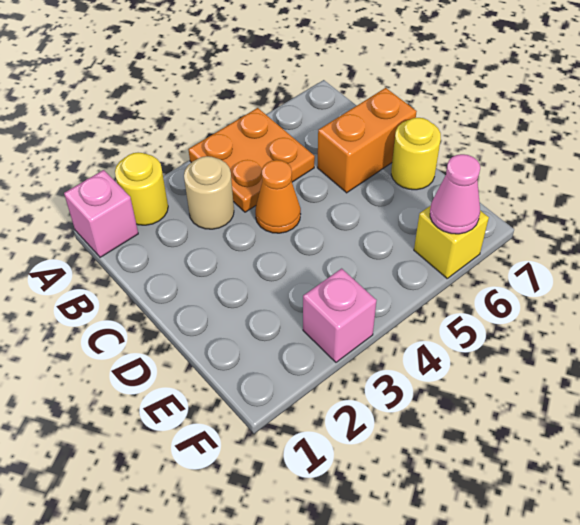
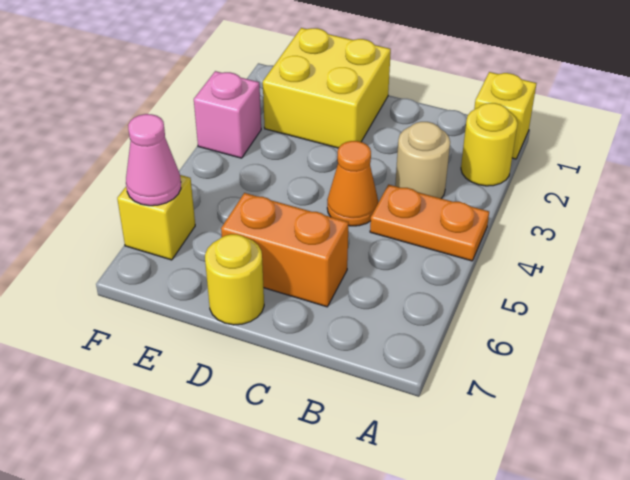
pink 1x1 brick [64,170,138,257] -> yellow 1x1 brick [474,72,537,159]
orange 2x2 plate [188,108,315,212] -> orange 1x2 plate [370,185,489,261]
orange 1x2 brick [317,88,417,193] -> orange 1x2 brick turned to [221,193,349,307]
none -> yellow 2x2 brick [263,28,391,148]

